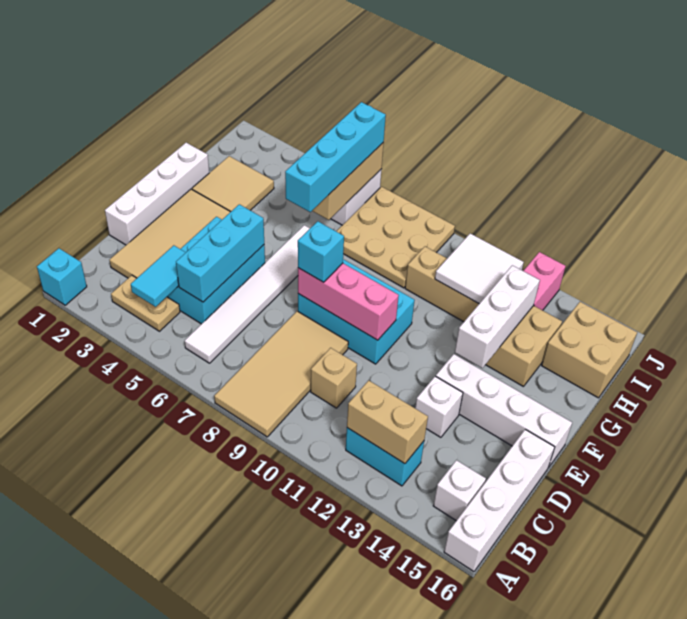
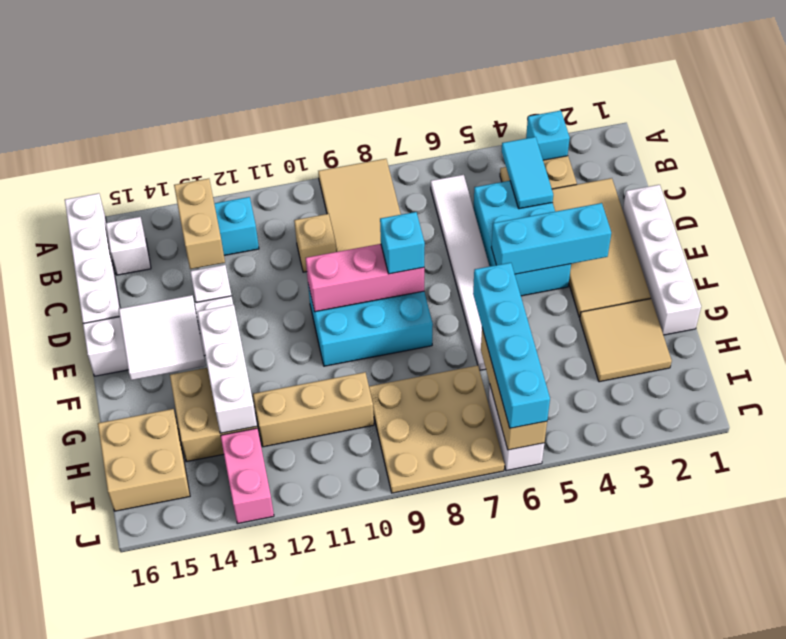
cyan 1x1 brick [37,248,87,305] -> cyan 1x1 brick moved to [526,111,570,160]
tan 1x2 brick [347,380,428,464] -> tan 1x2 brick turned to [174,179,225,269]
cyan 1x3 brick [176,204,264,302] -> cyan 1x3 brick turned to [491,203,611,274]
white 2x2 tile [435,234,524,304] -> white 2x2 tile moved to [119,295,206,380]

